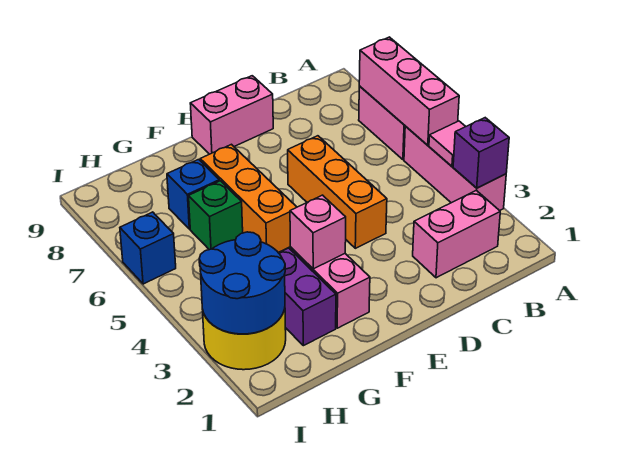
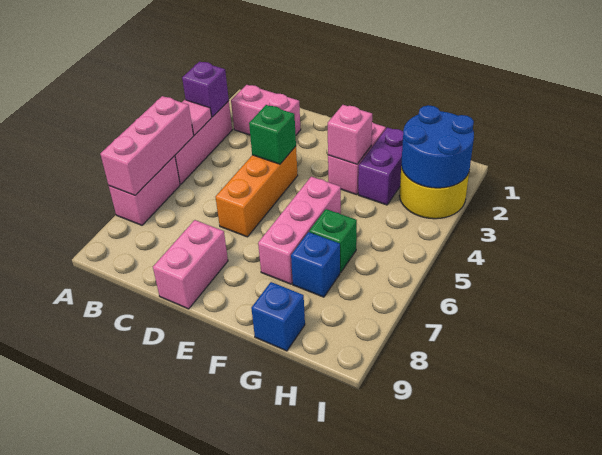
none -> green 1x1 brick [249,105,296,164]
pink 1x2 brick [190,76,273,154] -> pink 1x2 brick turned to [153,220,228,309]
orange 1x3 brick [200,144,297,253] -> pink 1x3 brick [258,177,341,284]
blue 1x1 brick [120,212,176,284] -> blue 1x1 brick moved to [251,282,305,351]

